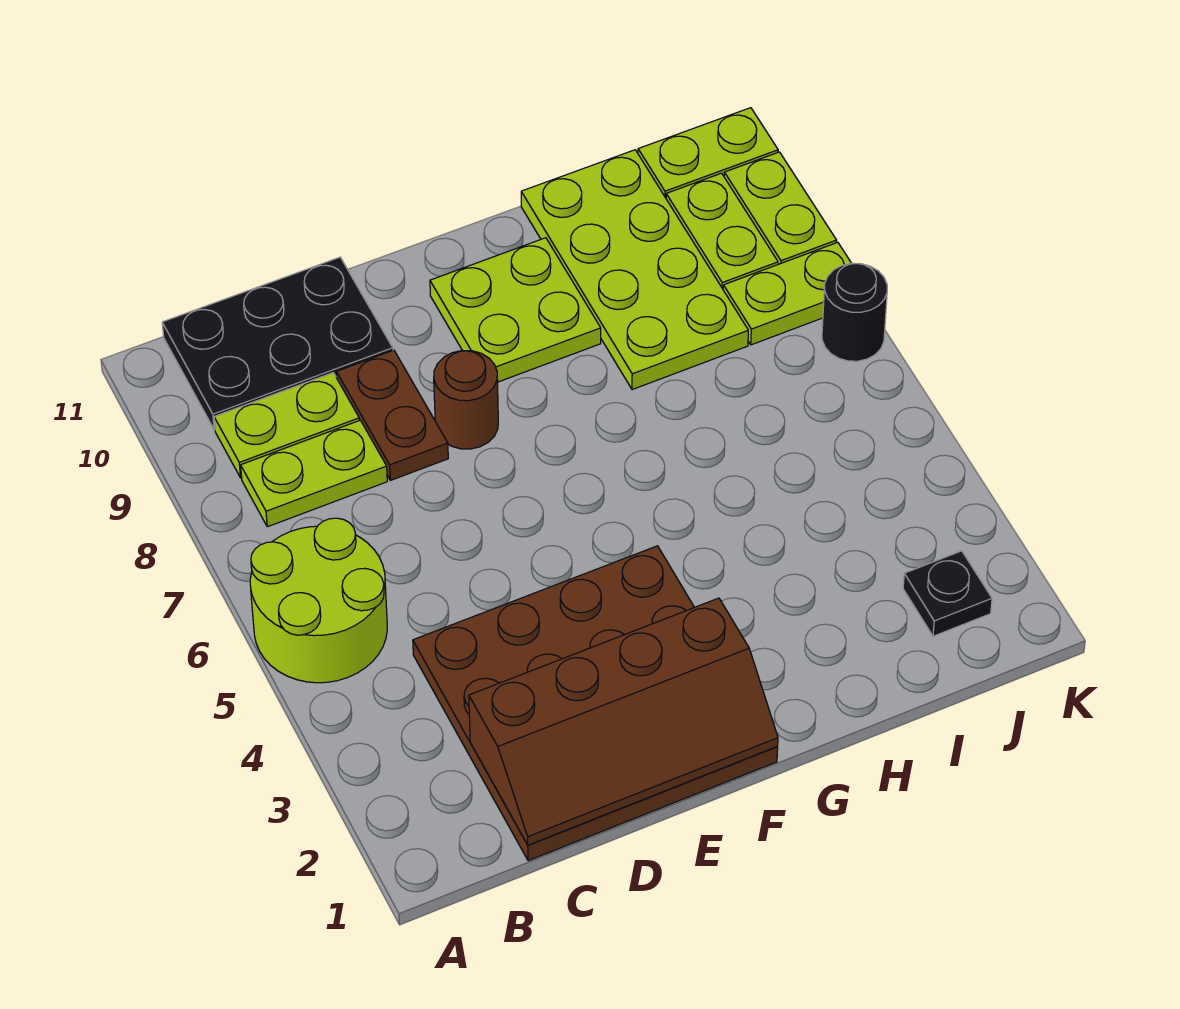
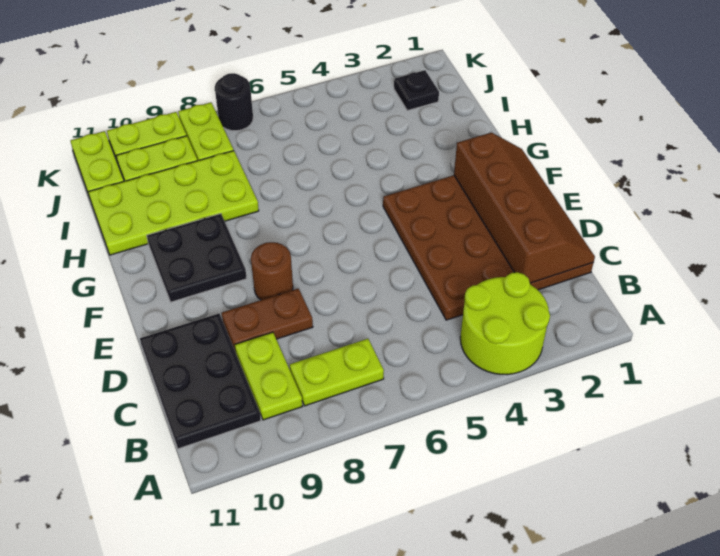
lime 2x2 round brick [250,518,387,683] -> lime 2x2 round brick moved to [460,272,550,375]
lime 1x2 plate [241,420,387,527] -> lime 1x2 plate turned to [290,339,384,406]
lime 2x2 plate [430,238,601,382] -> black 2x2 plate [147,214,247,302]

